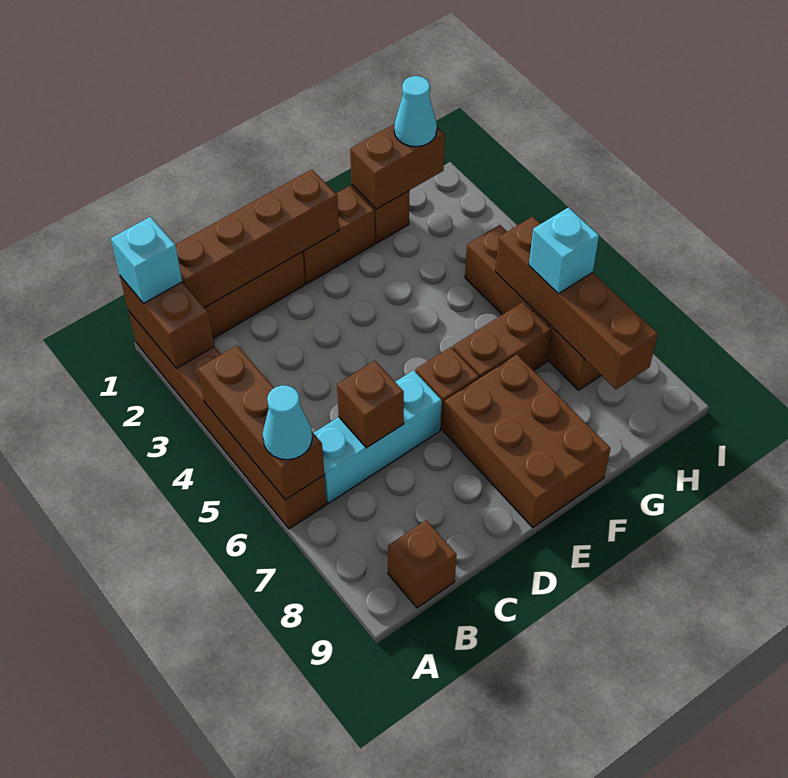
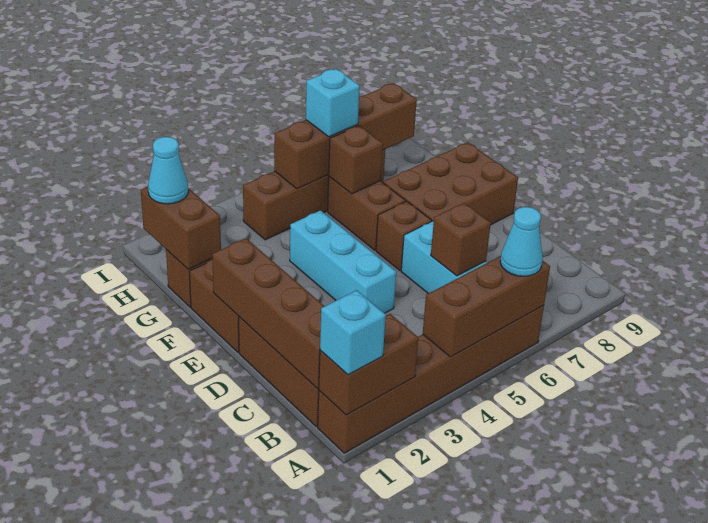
brown 1x1 brick [388,520,457,608] -> brown 1x1 brick moved to [329,126,383,194]
none -> cyan 1x3 brick [290,210,396,313]

